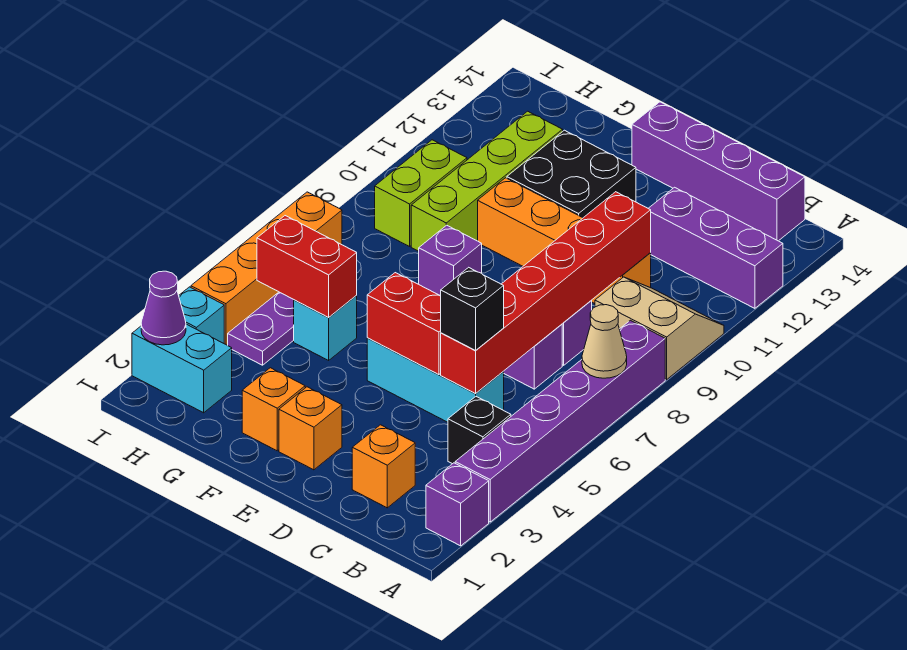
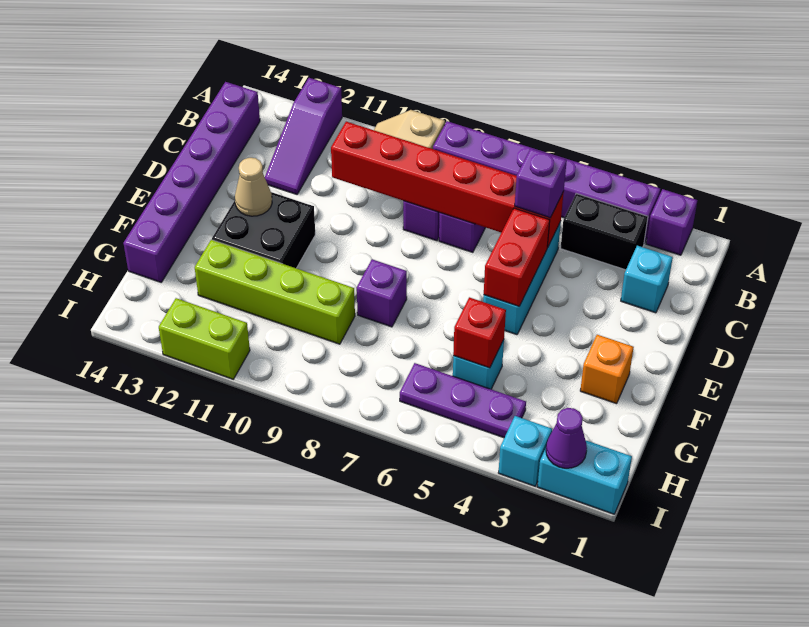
tan 1x1 cone [582,305,627,378] -> tan 1x1 cone moved to [235,158,272,216]
purple 1x3 brick [648,187,783,308] -> purple 1x3 slope [265,78,342,194]
black 1x1 brick [448,397,511,464] -> black 1x2 brick [561,194,648,270]
purple 1x4 brick [632,102,805,241] -> purple 1x6 brick [123,82,260,282]
orange 1x1 brick [352,425,415,508] -> cyan 1x1 brick [621,246,673,313]
black 1x1 brick [441,267,504,350] -> purple 1x1 brick [515,149,567,218]
orange 1x4 brick [478,178,651,304] -> none
orange 1x1 brick [279,387,342,470] -> none
red 1x2 brick [257,216,357,318] -> red 1x1 brick [453,297,506,368]
cyan 1x2 brick [132,324,232,413] -> cyan 1x2 brick turned to [537,441,632,514]
lime 1x2 brick [375,140,467,247] -> lime 1x2 brick moved to [159,298,250,379]
orange 1x4 brick [191,192,342,345] -> none

